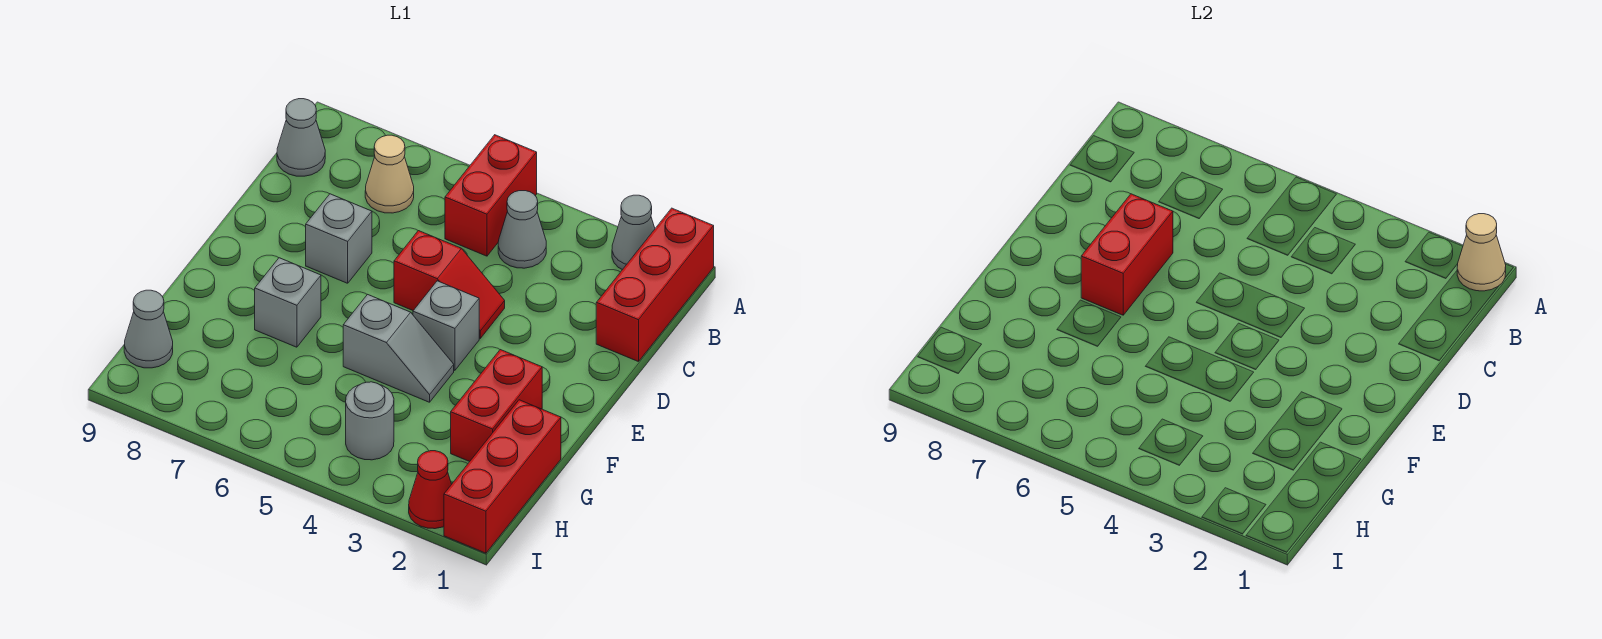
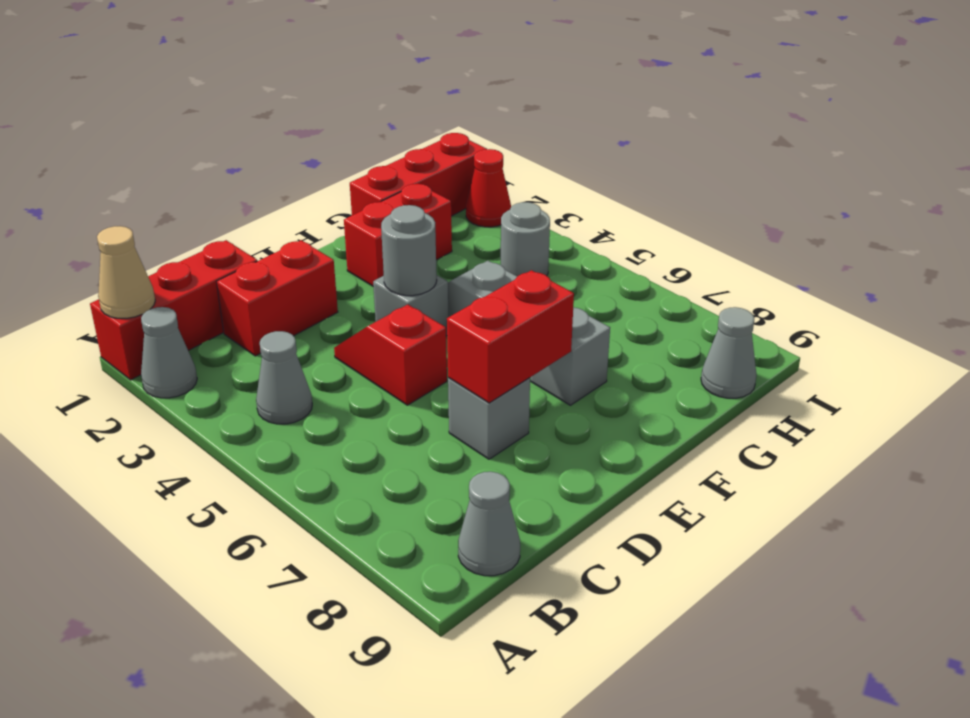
red 1x2 brick [445,135,537,256] -> red 1x2 brick moved to [217,240,338,356]
tan 1x1 cone [365,135,414,213] -> none
none -> grey 1x1 round brick [381,205,437,296]

